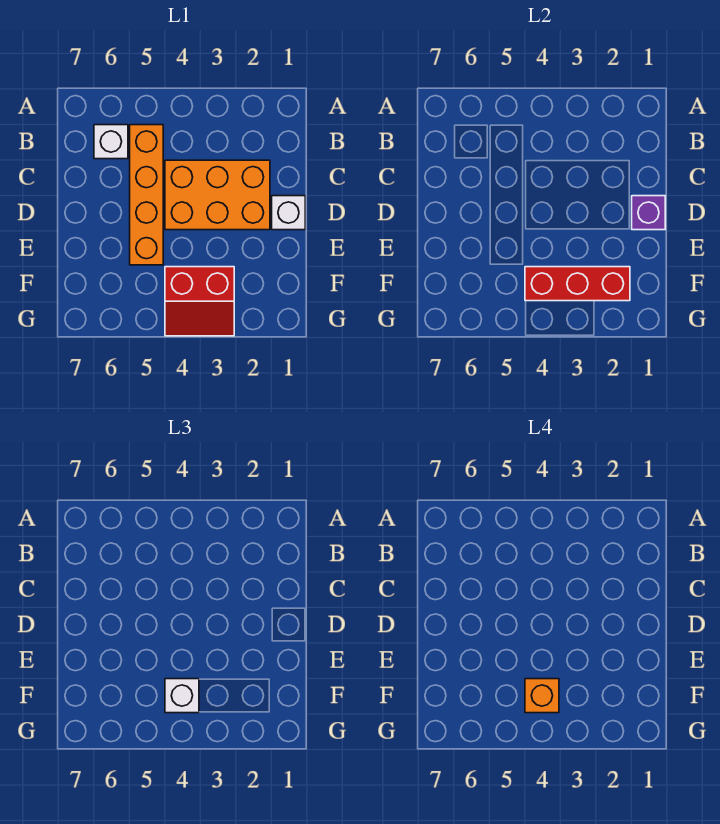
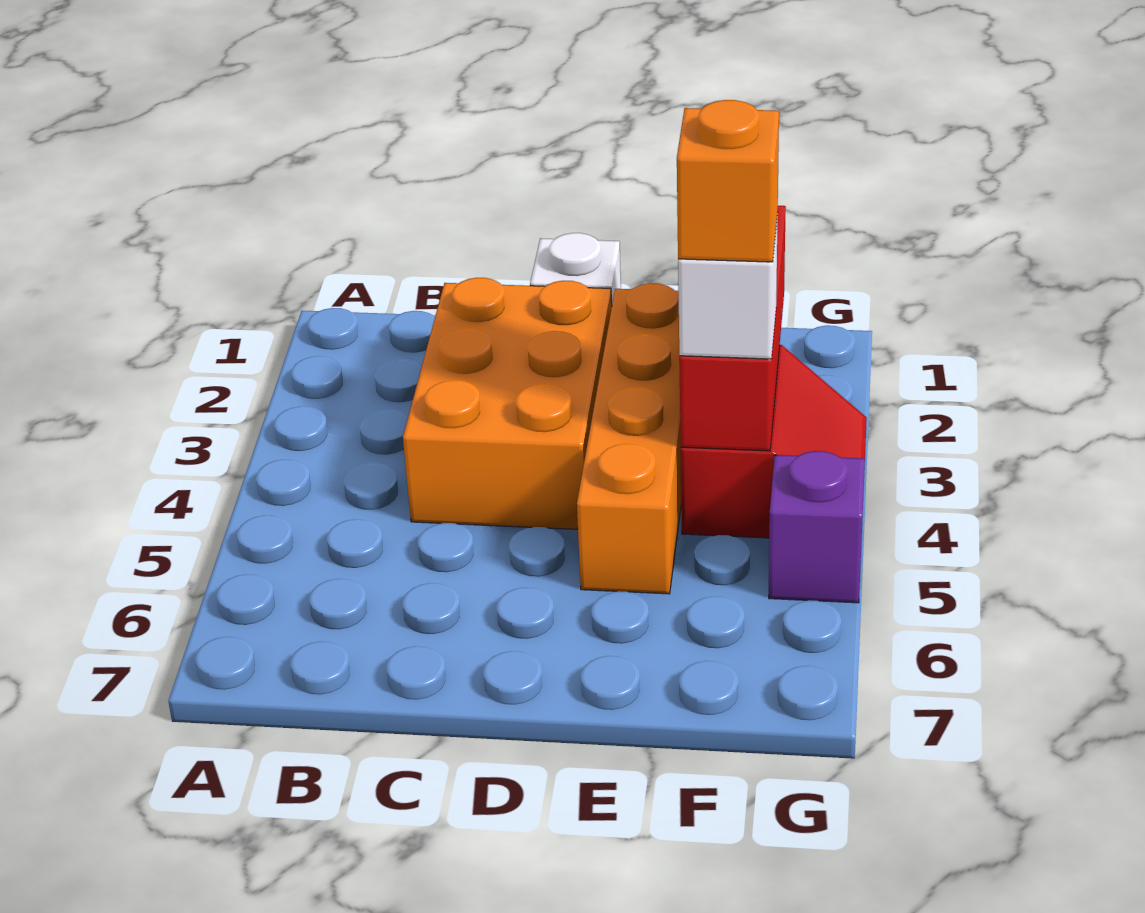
orange 1x4 brick [130,125,163,265] -> orange 1x4 brick turned to [577,283,681,594]
white 1x1 brick [94,125,128,159] -> none
purple 1x1 brick [632,196,665,230] -> purple 1x1 brick moved to [769,451,865,603]

